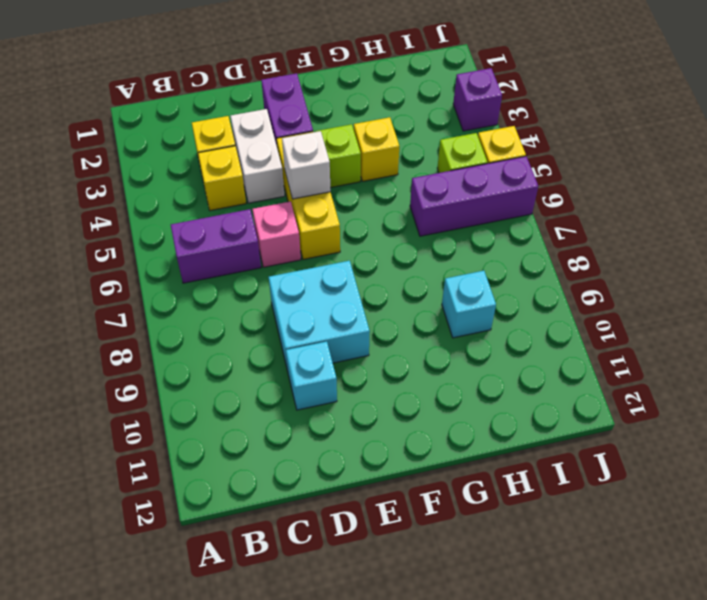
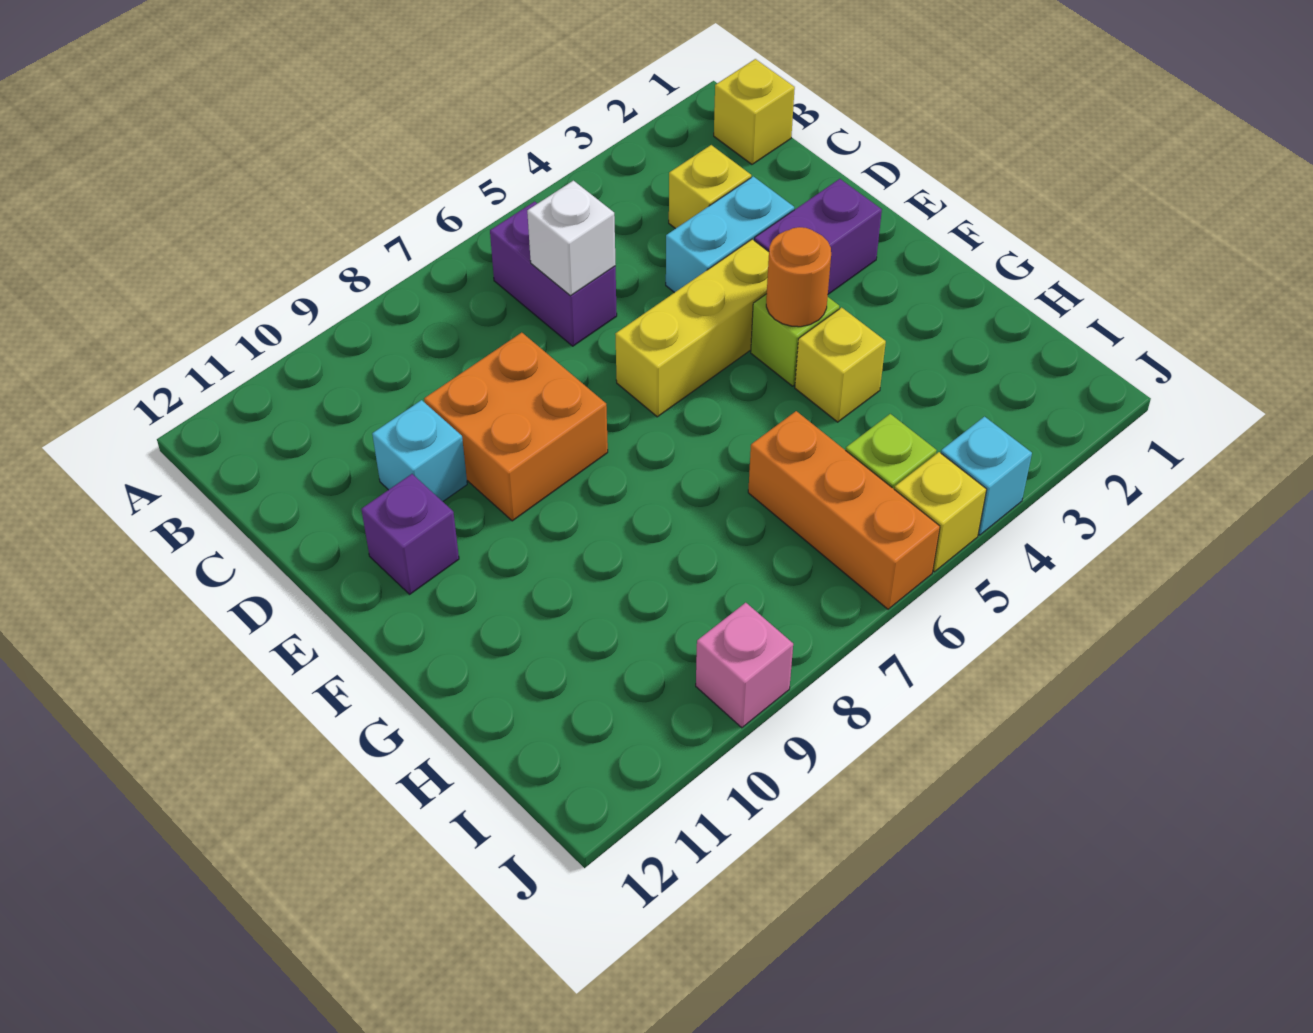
yellow 1x1 brick [198,146,246,211] -> yellow 1x1 brick moved to [714,59,795,164]
white 1x2 brick [230,109,285,203] -> cyan 1x2 brick [666,176,794,293]
pink 1x1 brick [252,201,301,267] -> pink 1x1 brick moved to [696,603,793,728]
cyan 2x2 brick [269,261,370,371] -> orange 2x2 brick [424,333,608,521]
white 1x1 brick [282,131,331,199] -> white 1x1 brick moved to [527,181,616,296]
none -> orange 1x1 round brick [766,227,831,327]
purple 1x3 brick [410,156,538,236] -> orange 1x3 brick [748,411,940,609]
cyan 1x1 brick [442,271,496,338] -> cyan 1x1 brick moved to [941,417,1032,535]
purple 1x1 brick [453,68,502,131] -> purple 1x1 brick moved to [361,474,459,594]

